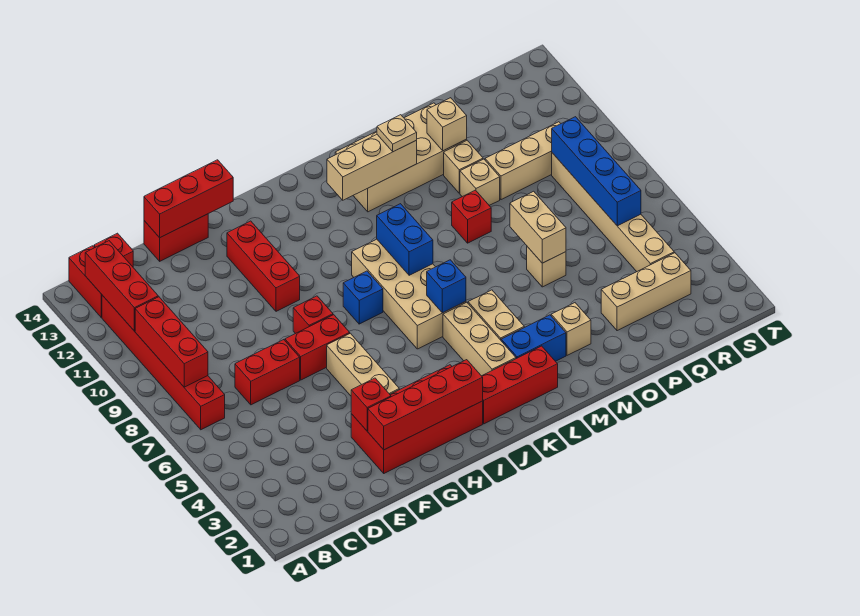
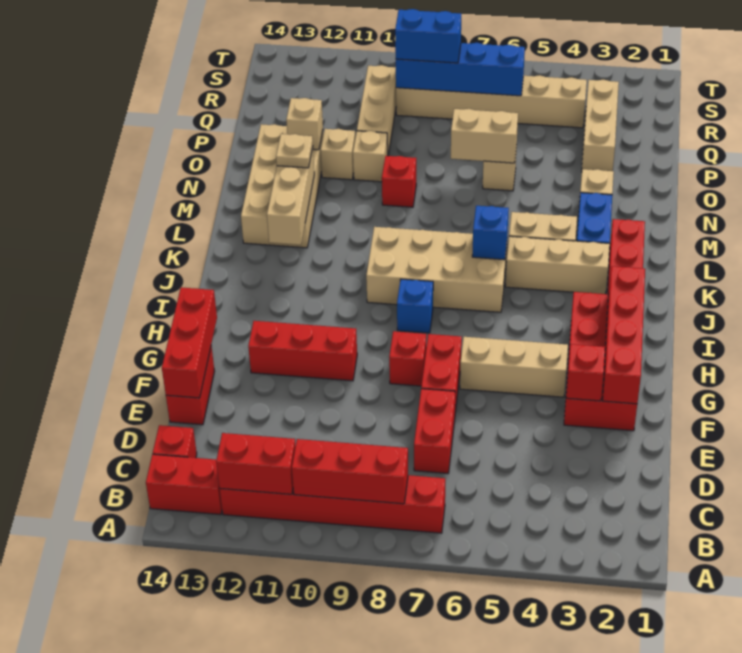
red 1x3 brick [85,241,158,331] -> red 1x2 brick [216,433,295,494]
blue 1x2 brick [377,204,433,275] -> blue 1x2 brick moved to [395,9,461,63]

